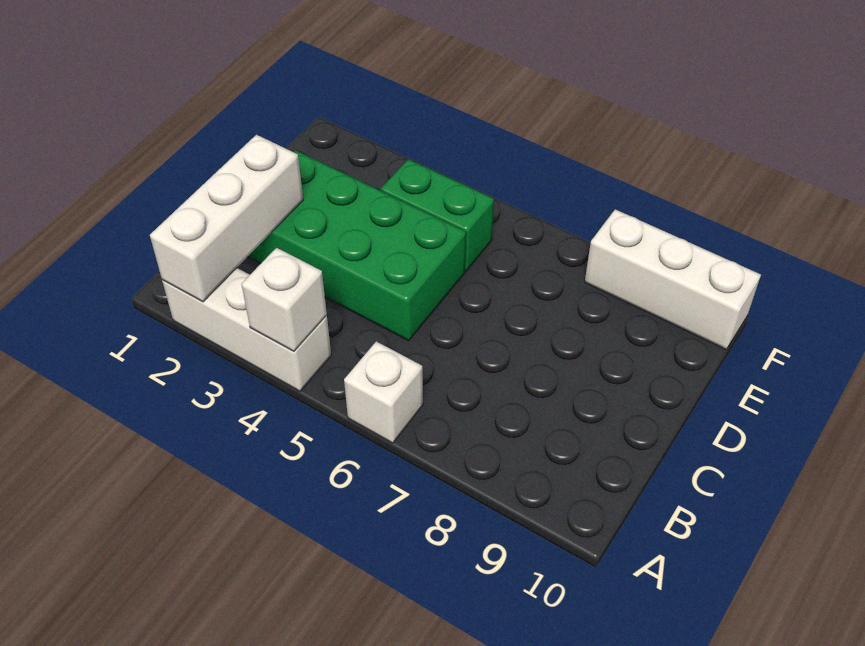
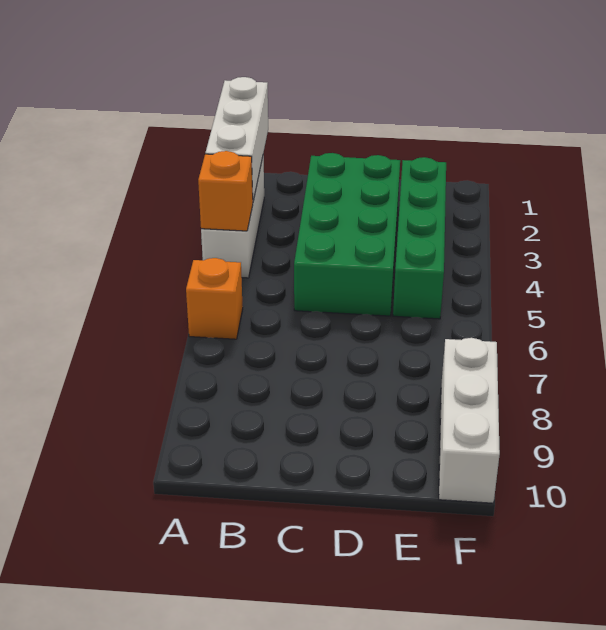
white 1x3 brick [150,135,303,302] -> white 1x3 brick turned to [205,77,268,201]
white 1x1 brick [242,248,327,351] -> orange 1x1 brick [198,151,253,231]
white 1x1 brick [344,341,423,443] -> orange 1x1 brick [186,258,243,339]
green 1x2 brick [381,159,494,271] -> green 1x4 brick [393,157,446,319]

